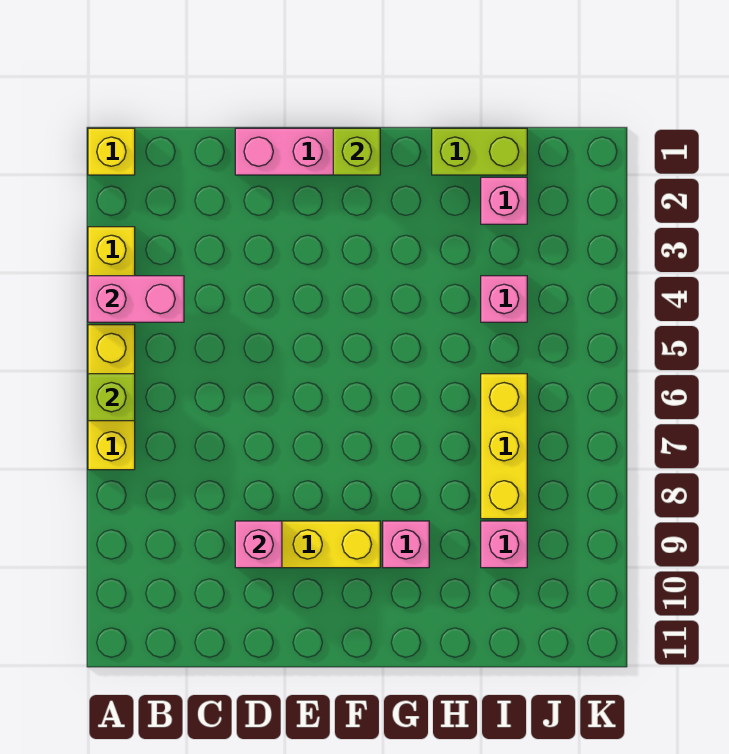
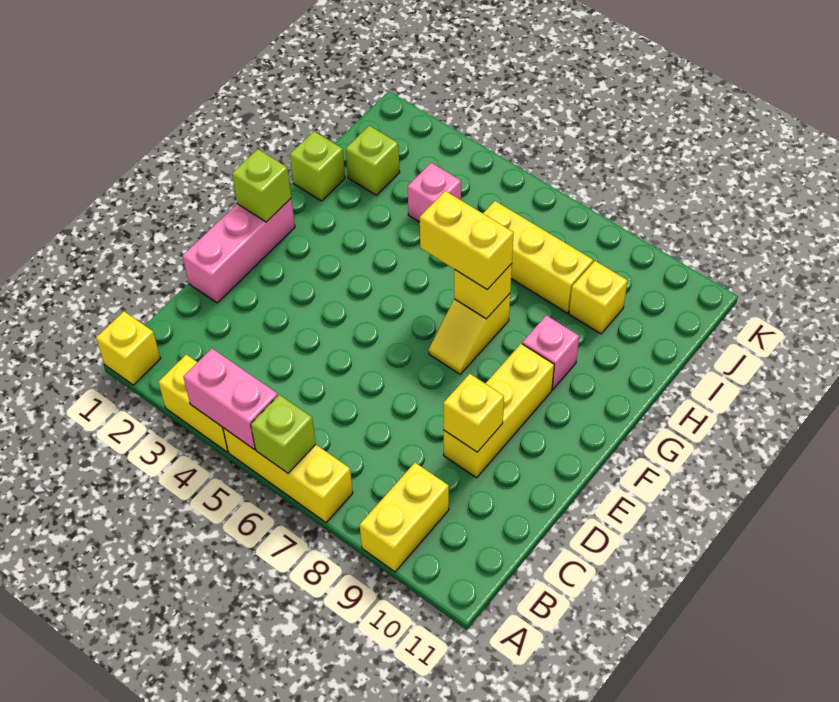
pink 1x2 brick [88,276,184,322] -> pink 1x2 brick turned to [183,349,278,449]
none -> yellow 1x2 brick [360,463,449,572]
pink 1x1 brick [235,521,282,568] -> yellow 1x1 brick [443,374,504,452]
none -> yellow 1x2 slope [429,294,510,374]
none -> yellow 1x2 brick [420,191,514,289]
none -> yellow 1x1 brick [454,264,512,319]
lime 1x2 brick [432,128,527,175] -> lime 1x1 brick [290,131,345,201]
pink 1x1 brick [481,177,527,224] -> lime 1x1 brick [346,126,400,195]
pink 1x1 brick [481,521,527,568] -> yellow 1x1 brick [569,261,628,334]

